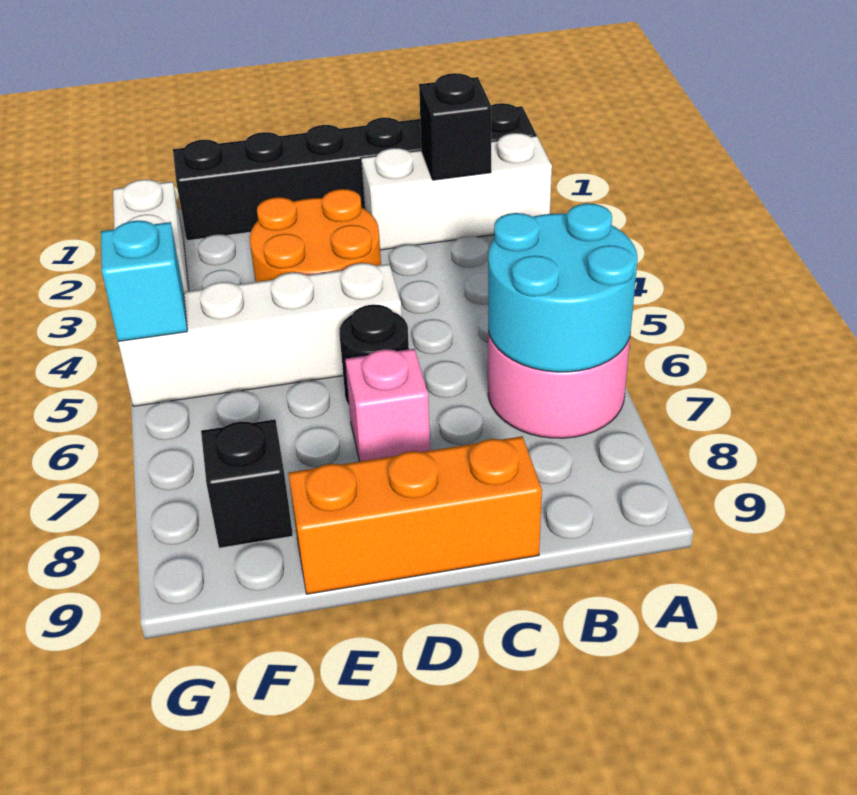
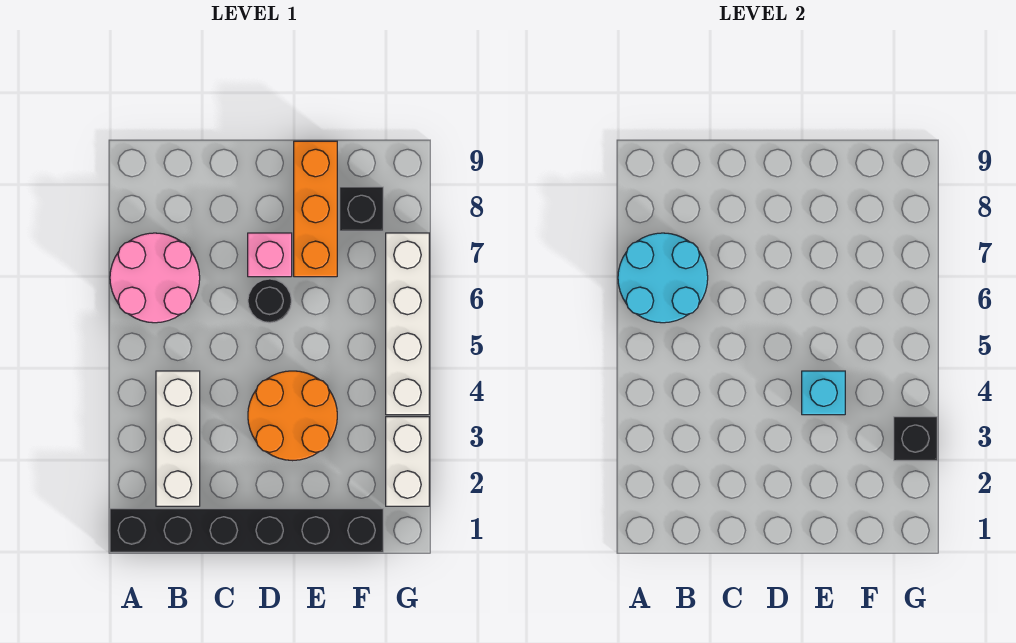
white 1x3 brick [361,133,552,250] -> white 1x3 brick turned to [156,371,200,506]
black 1x1 brick [419,73,492,180] -> black 1x1 brick moved to [894,417,937,461]
orange 1x3 brick [288,436,542,594] -> orange 1x3 brick turned to [294,141,337,277]
white 1x4 brick [118,263,402,406] -> white 1x4 brick turned to [386,233,429,415]
cyan 1x1 brick [101,220,187,341] -> cyan 1x1 brick moved to [802,371,845,415]

